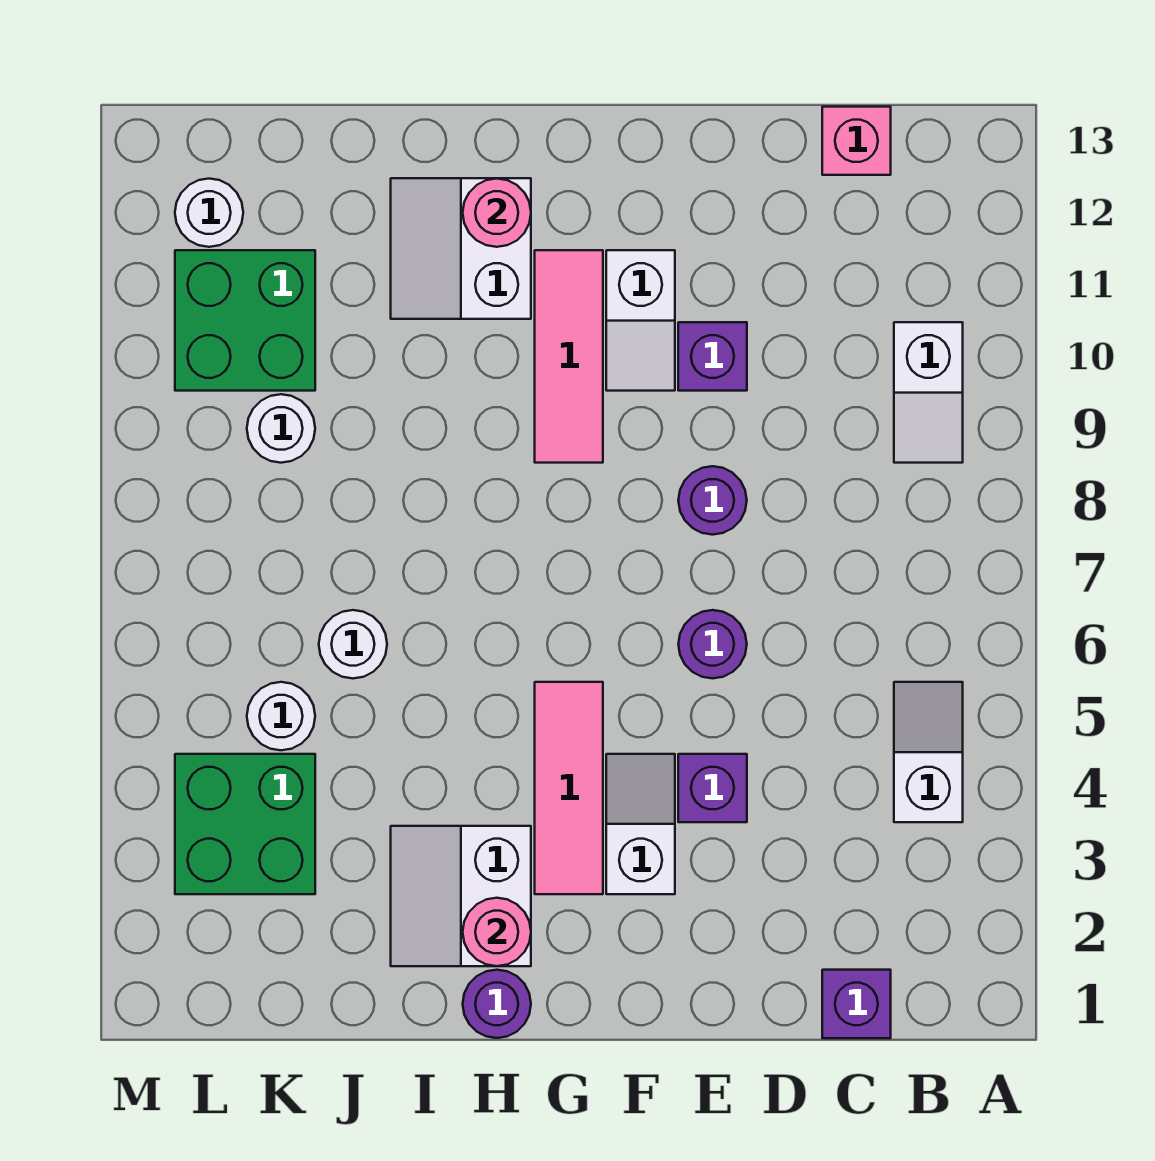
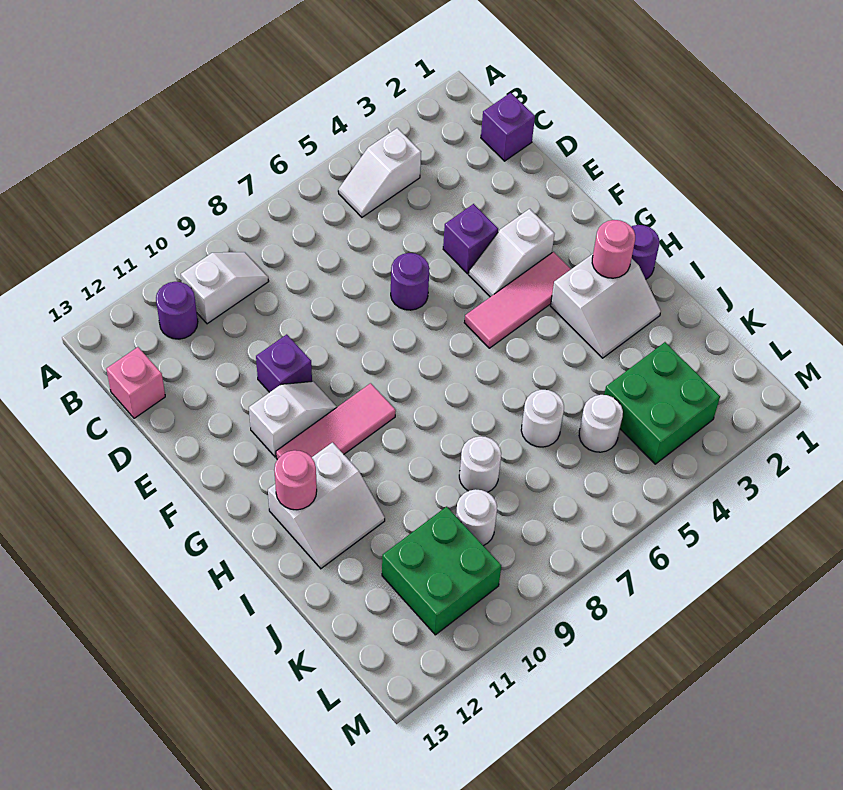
purple 1x1 round brick [678,466,747,535] -> purple 1x1 round brick moved to [156,282,198,339]
white 1x1 round brick [175,179,243,247] -> white 1x1 round brick moved to [459,436,501,492]

